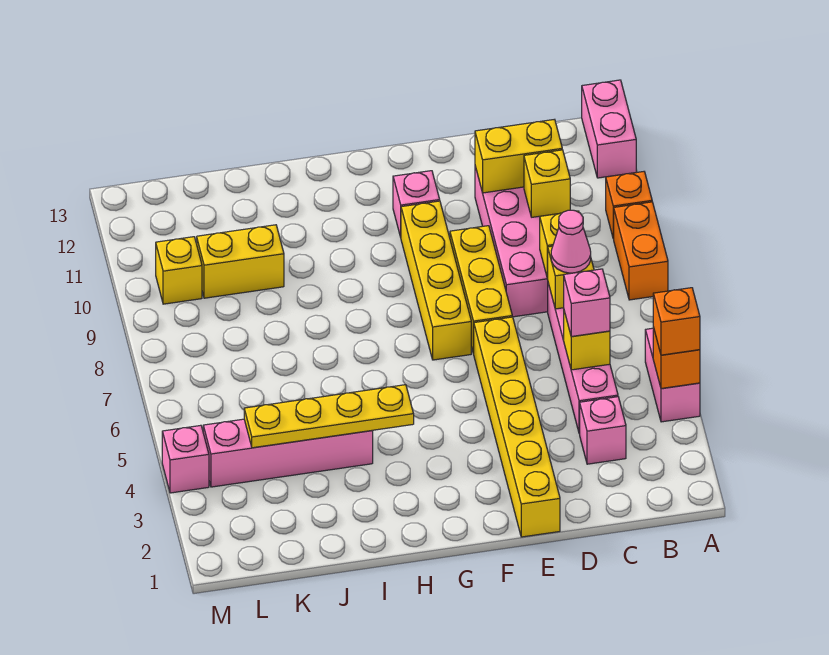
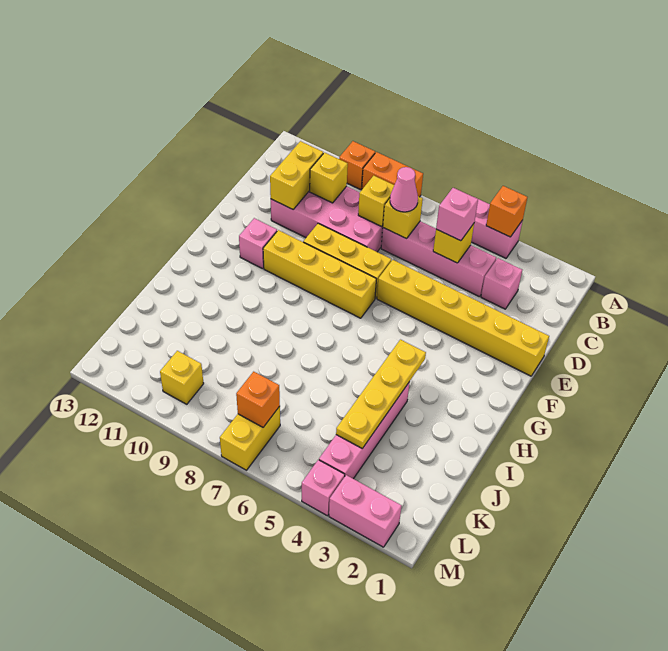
orange 1x1 brick [653,288,700,355] -> orange 1x1 brick moved to [236,372,280,427]
pink 1x2 brick [582,80,636,178] -> pink 1x2 brick moved to [329,475,402,547]
yellow 1x2 brick [197,225,284,298] -> yellow 1x2 brick moved to [220,406,280,470]

